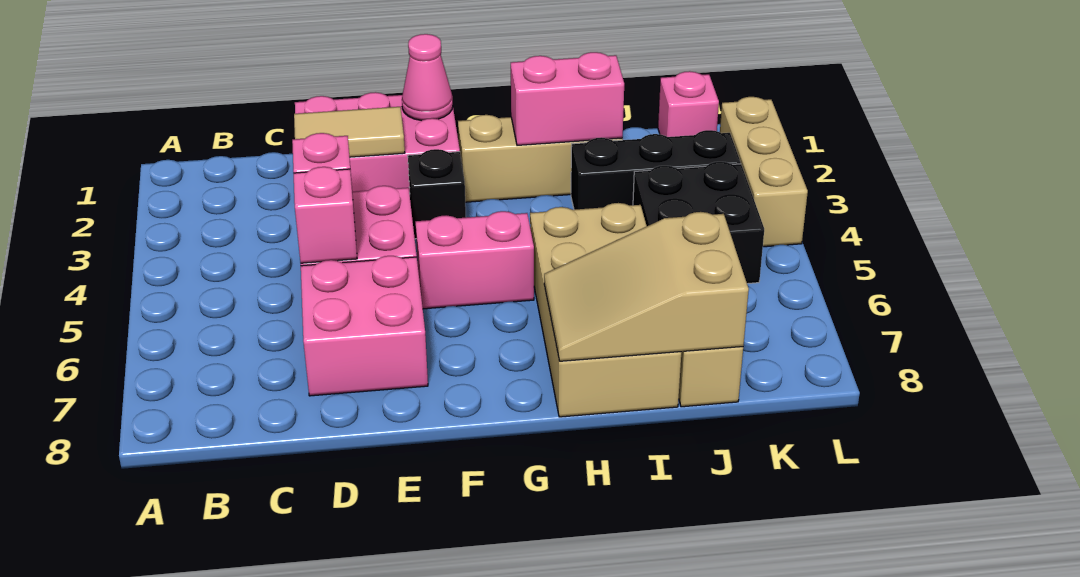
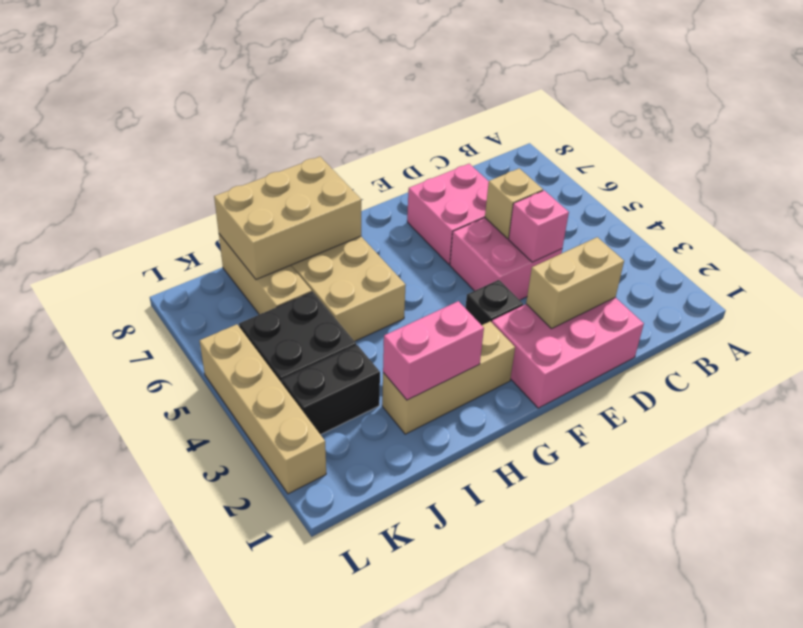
tan 1x2 tile [294,107,405,157] -> tan 1x2 brick [526,237,624,329]
pink 1x1 brick [294,167,357,263] -> tan 1x1 brick [485,168,543,239]
pink 1x1 cone [402,34,453,121] -> none
pink 1x2 brick [415,211,534,309] -> none
tan 2x3 slope [544,212,749,361] -> tan 2x3 brick [214,157,361,279]
black 1x3 brick [571,130,741,210] -> black 1x2 brick [282,345,380,435]
pink 1x1 brick [658,71,719,137] -> none
tan 1x3 brick [720,97,808,247] -> tan 1x4 brick [200,324,326,494]

